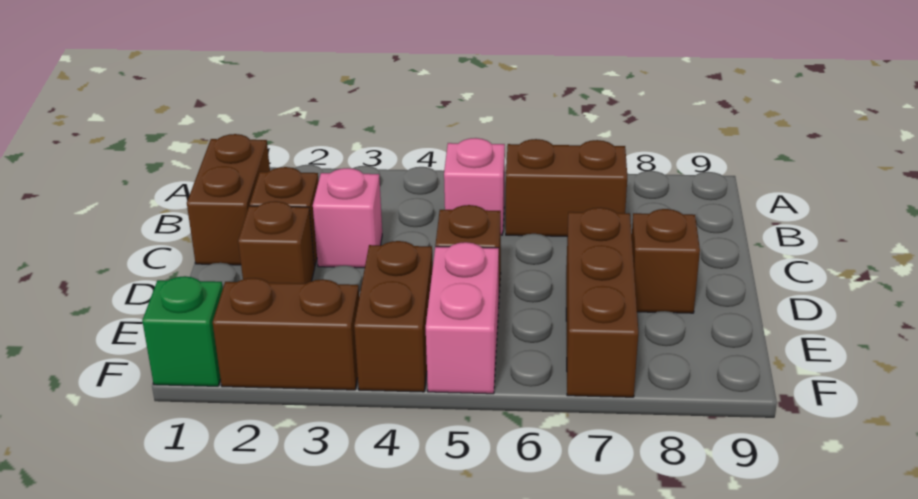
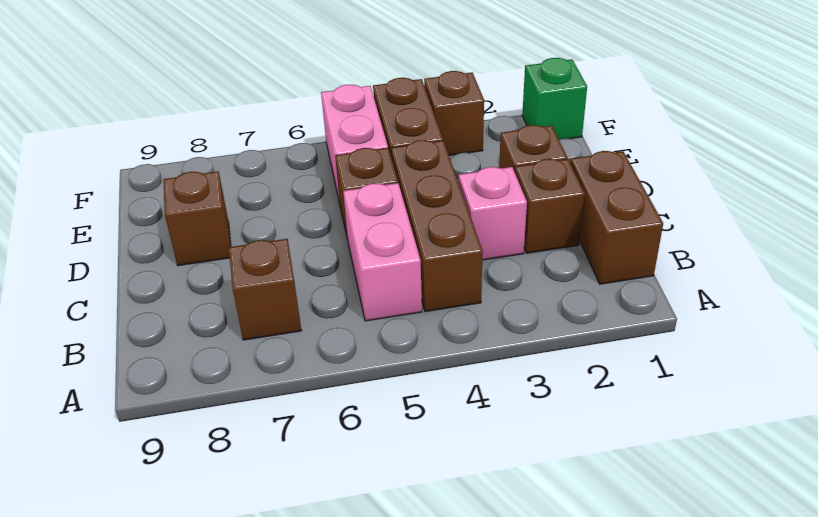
pink 1x1 brick [444,138,505,235] -> pink 1x2 brick [343,183,422,321]
brown 1x2 brick [506,139,627,237] -> brown 1x1 brick [229,239,302,340]
brown 1x3 brick [566,208,638,397] -> brown 1x3 brick moved to [391,140,483,312]
brown 1x2 brick [213,278,359,390] -> brown 1x1 brick [424,71,484,155]

